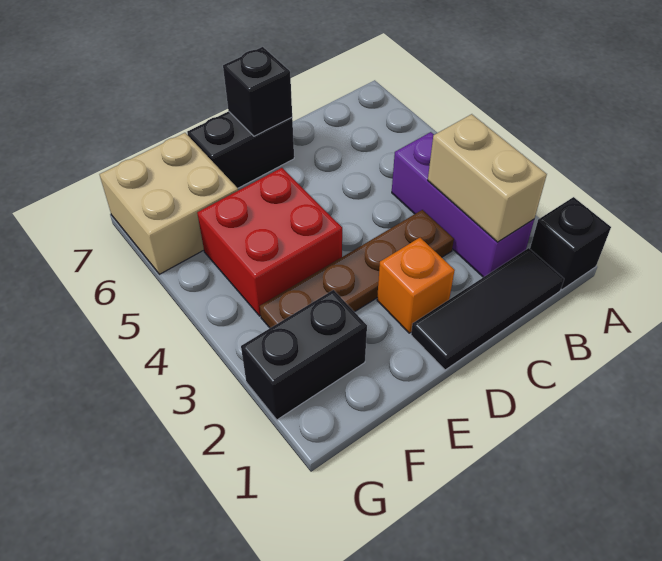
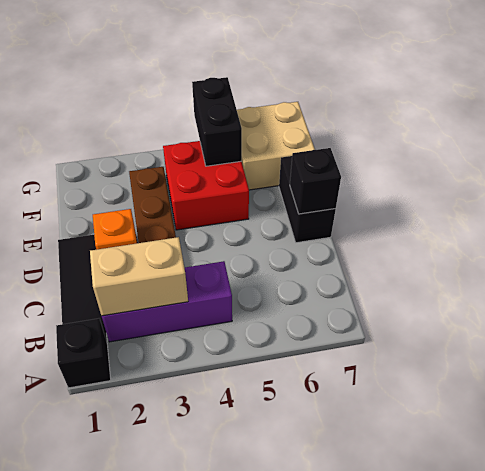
black 1x2 brick [241,290,367,420] -> black 1x2 brick moved to [192,77,242,166]

